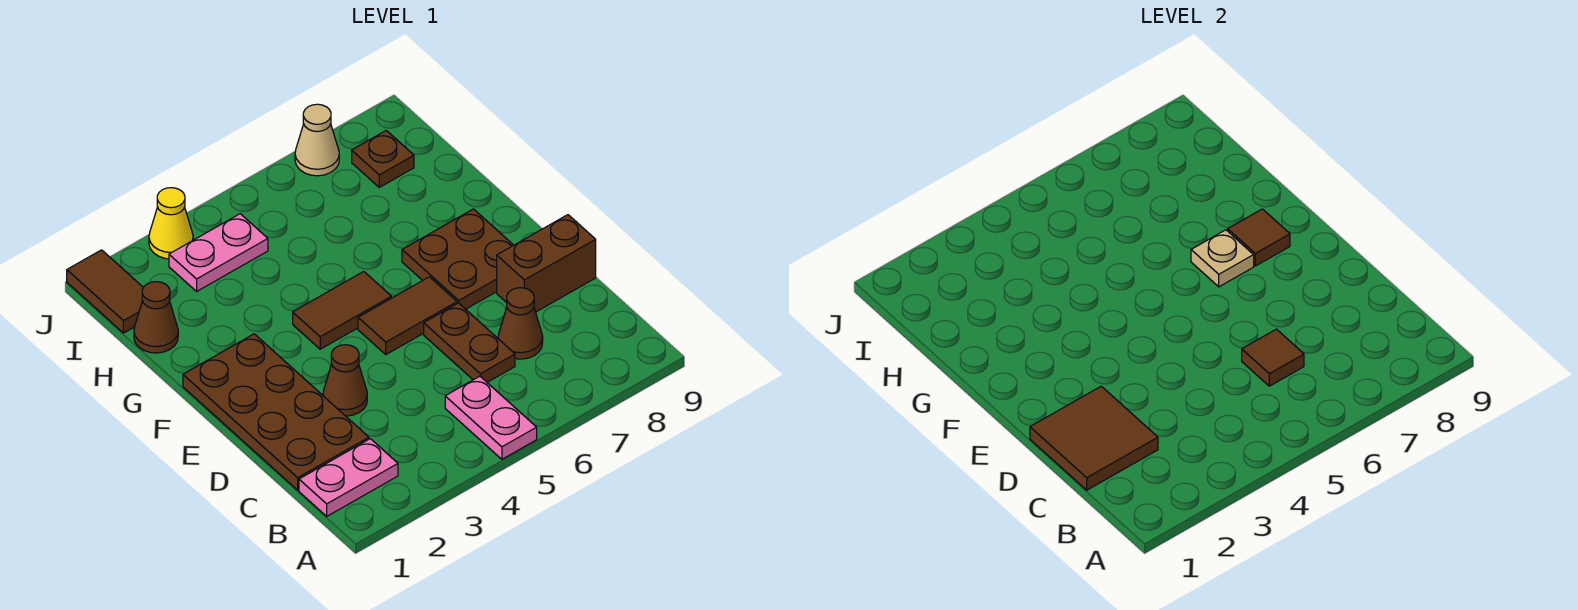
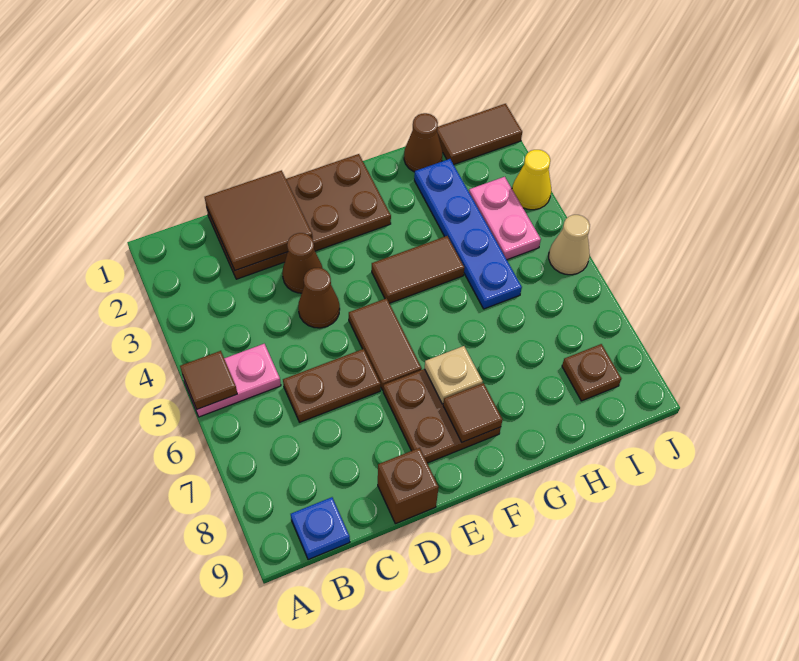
pink 1x2 plate [299,439,398,516] -> none
none -> blue 1x1 plate [291,497,350,560]
brown 1x1 tile [1242,329,1304,386] -> brown 1x1 tile moved to [180,351,237,409]
brown 1x1 cone [498,288,543,359] -> brown 1x1 cone moved to [298,268,340,328]
brown 1x2 brick [497,215,596,312] -> brown 1x1 brick [378,448,439,524]
brown 1x2 tile [293,272,391,349] -> brown 1x2 tile turned to [372,236,464,303]
none -> blue 1x4 plate [414,159,522,309]
tan 1x1 cone [295,104,339,176] -> tan 1x1 cone moved to [549,215,590,275]

